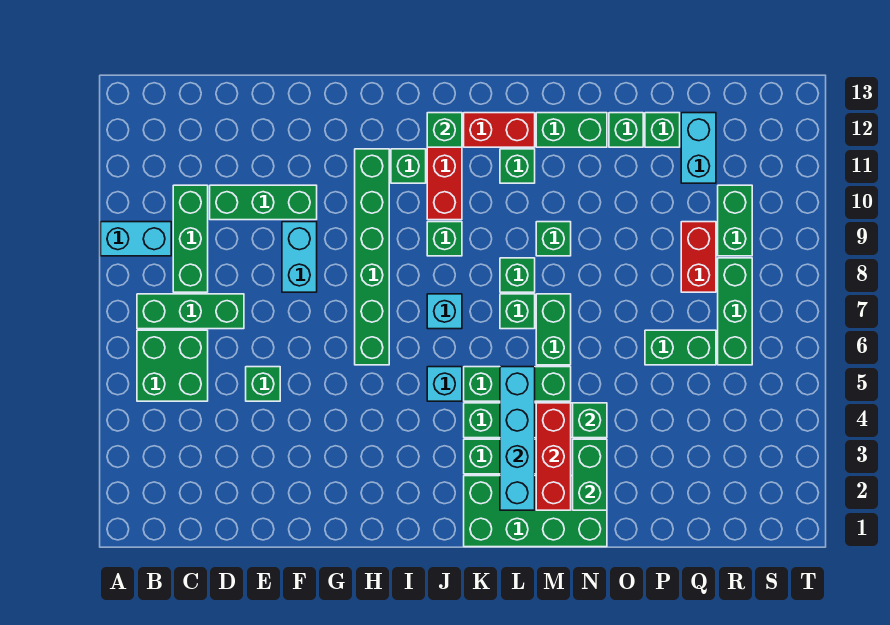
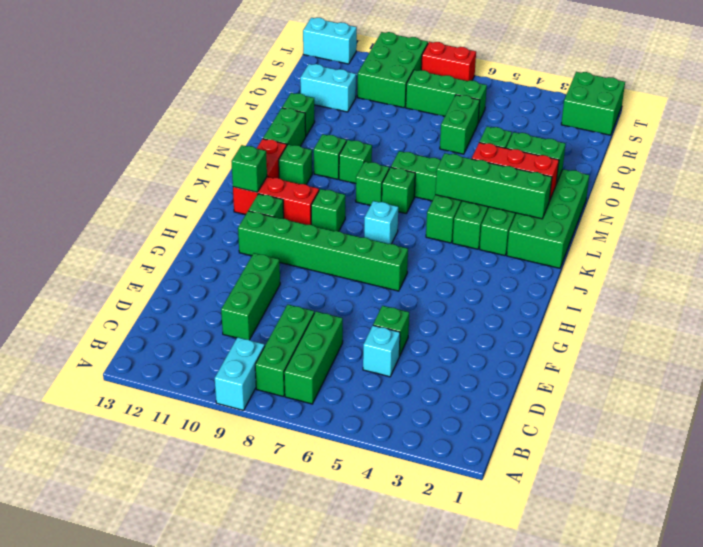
green 2x2 brick [137,330,208,401] -> green 2x2 brick moved to [561,72,625,135]
green 1x3 brick [173,185,208,292] -> green 1x3 brick turned to [255,305,314,397]
cyan 1x2 brick [282,222,317,292] -> cyan 1x2 brick moved to [303,18,357,64]
cyan 1x1 brick [427,367,462,401] -> cyan 1x1 brick moved to [363,325,400,377]
cyan 1x4 brick [500,367,535,510] -> green 1x4 brick [435,153,552,219]
green 1x1 brick [645,113,680,147] -> green 1x1 brick moved to [314,134,346,179]
red 1x2 brick [681,222,716,292] -> red 1x2 brick moved to [421,42,476,81]
green 1x2 brick [718,185,752,256] -> green 2x3 brick [357,32,428,108]

